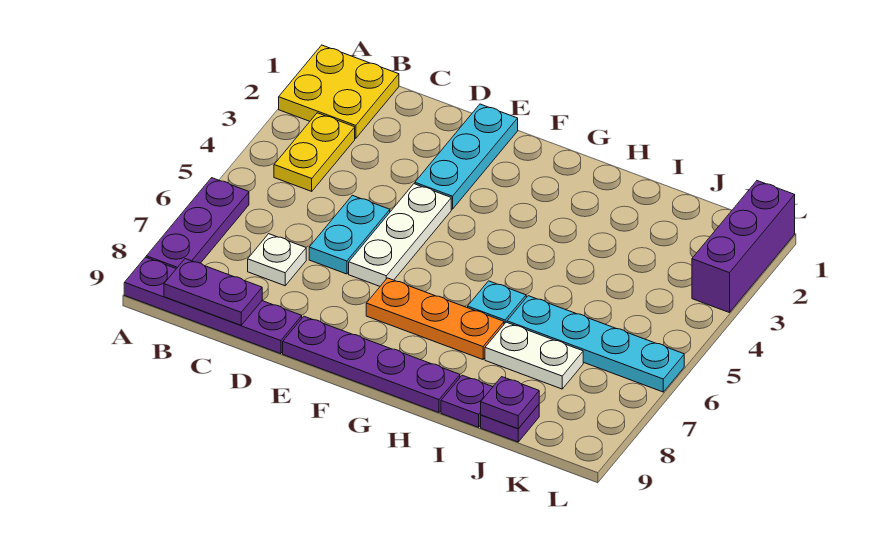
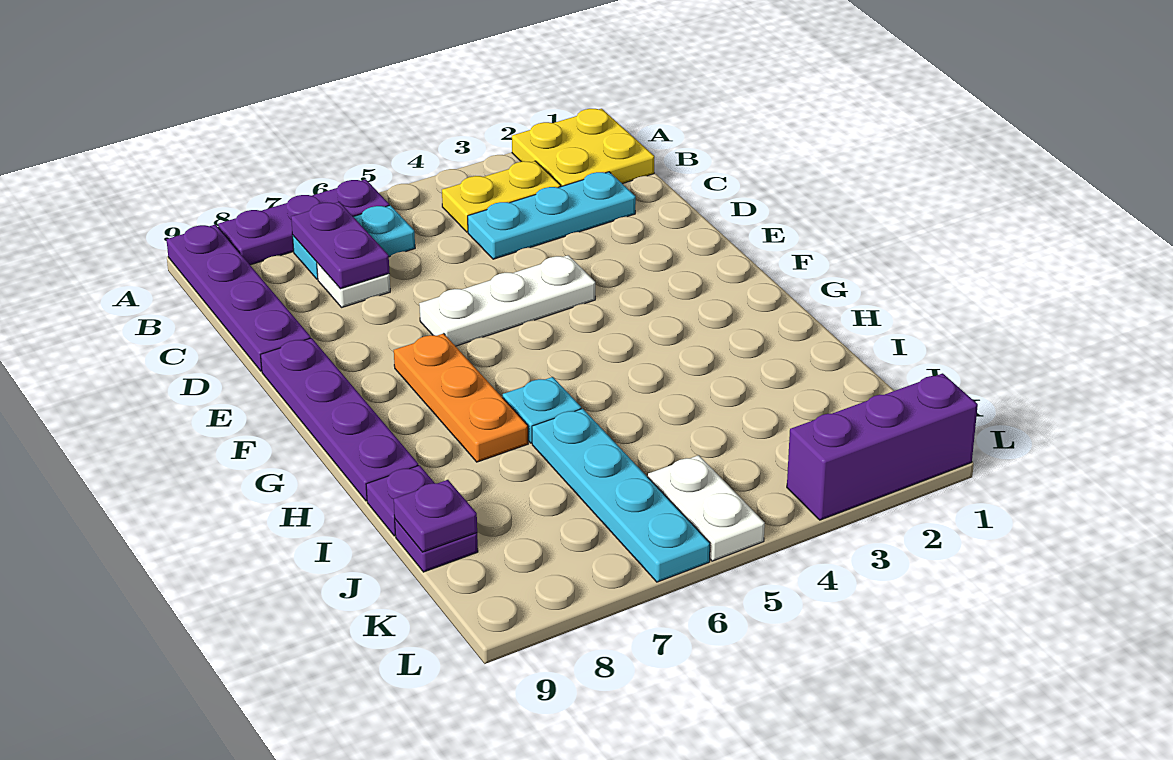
purple 1x2 plate [164,259,262,325] -> purple 1x2 plate moved to [291,202,389,289]
cyan 1x2 plate [309,195,390,274] -> cyan 1x2 plate moved to [293,205,415,279]
cyan 1x3 plate [415,104,518,209] -> cyan 1x3 plate moved to [468,172,636,259]
white 1x2 plate [485,322,583,389] -> white 1x2 plate moved to [648,455,765,561]

